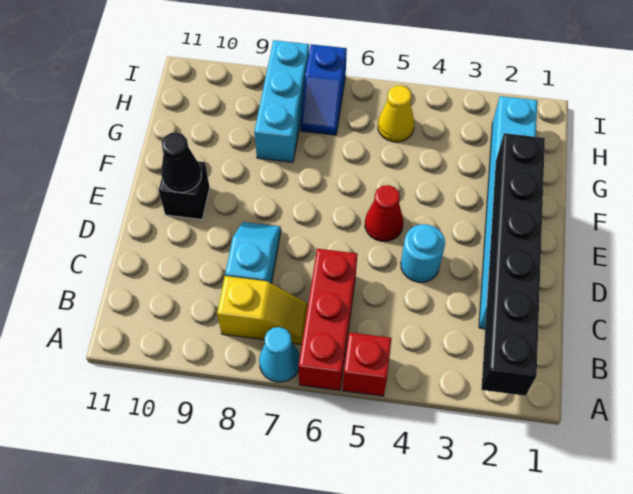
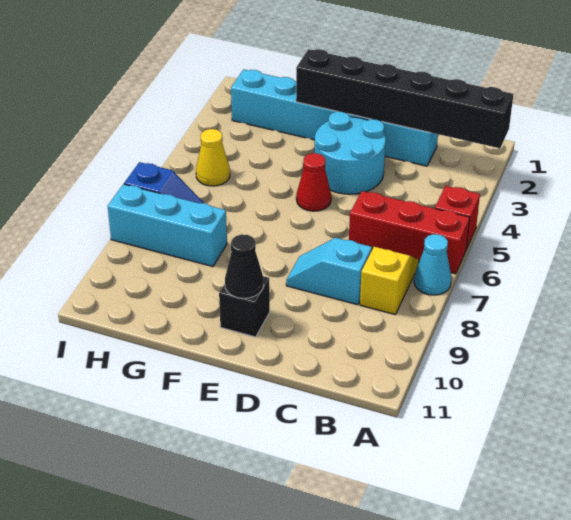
cyan 1x1 round brick [401,224,445,282] -> cyan 2x2 round brick [314,112,386,194]

